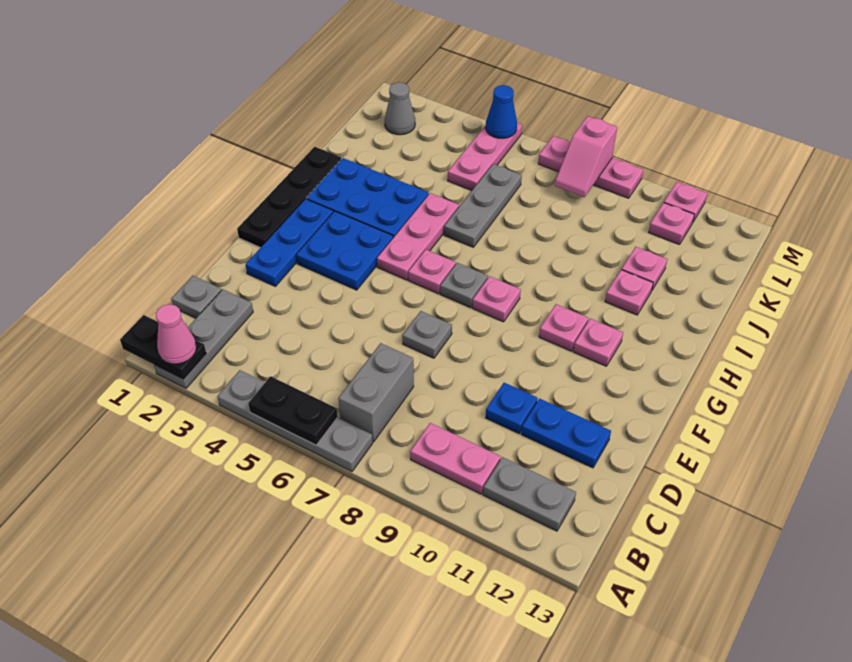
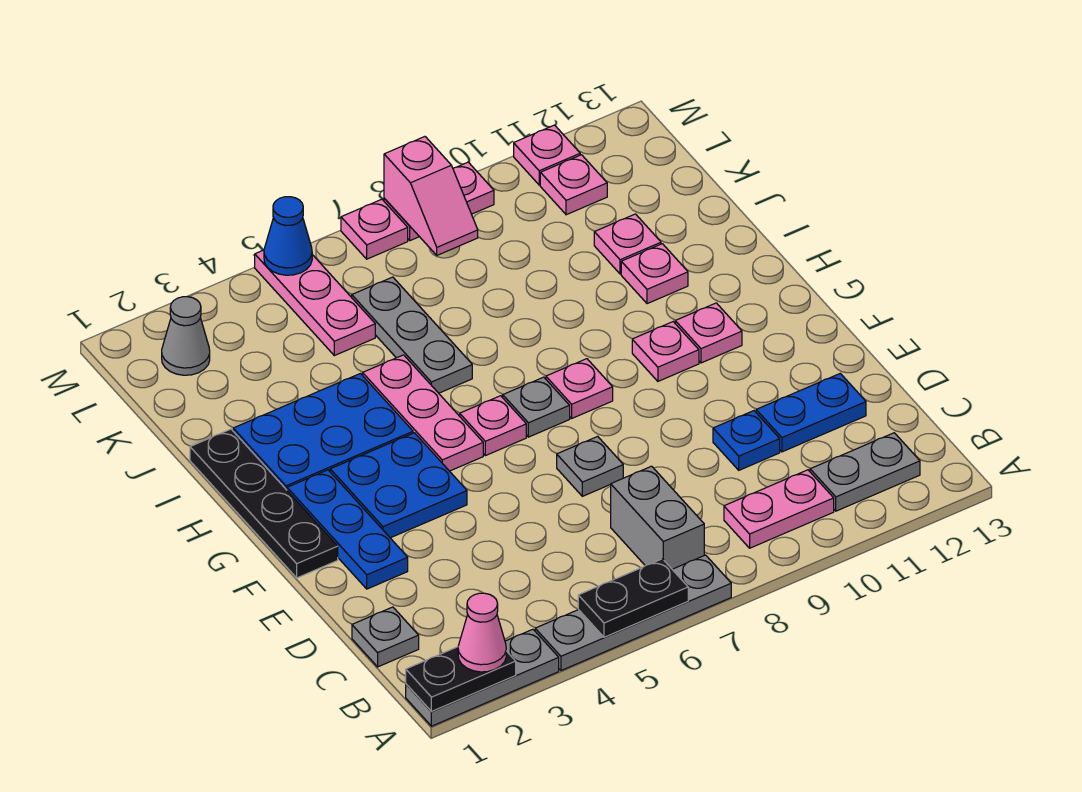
grey 1x3 plate [154,289,253,388] -> grey 1x3 plate turned to [406,629,559,726]

